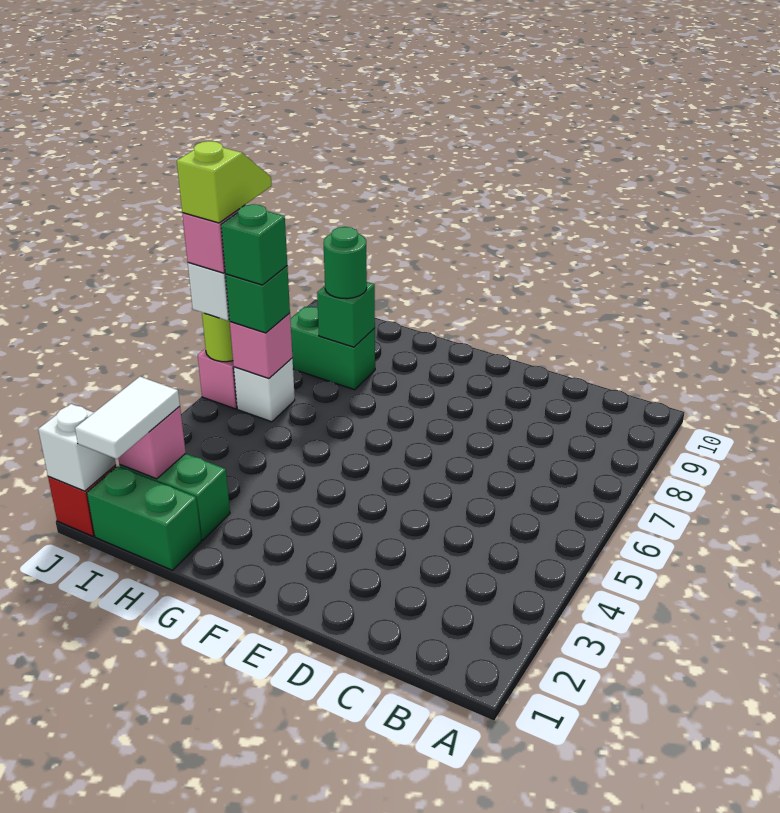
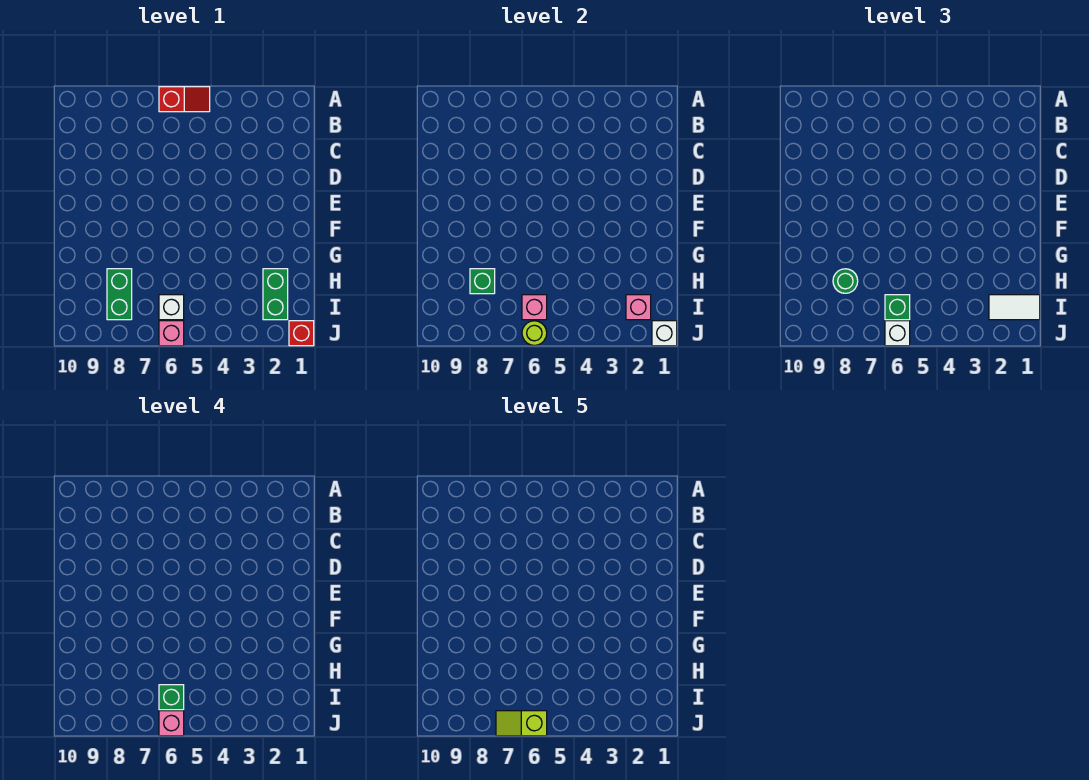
none -> red 1x2 slope [159,87,210,112]
green 1x2 brick [87,466,201,570] -> none

